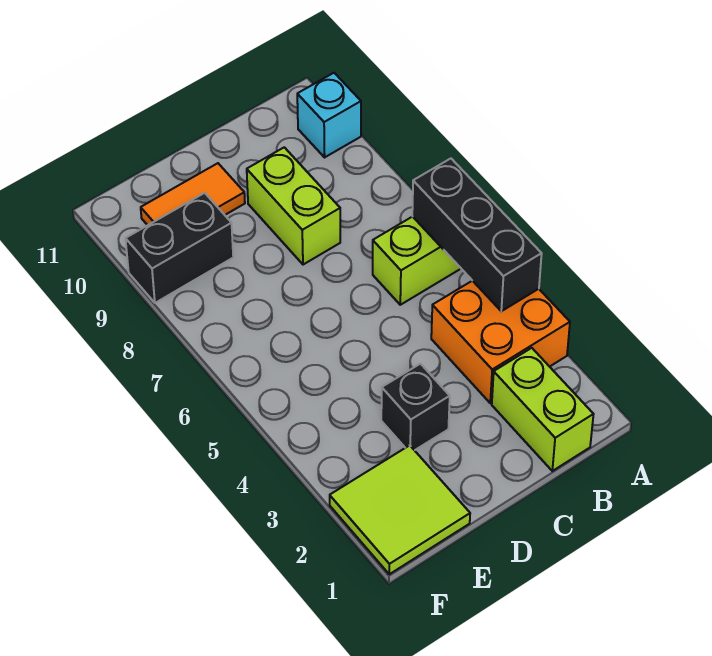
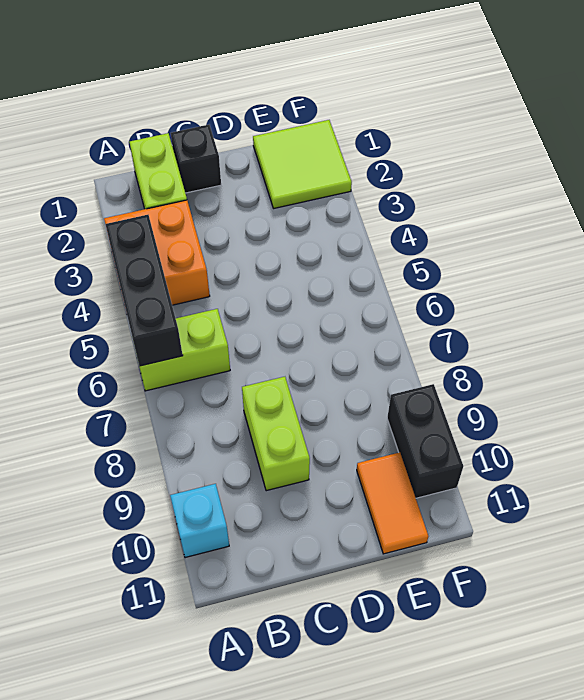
black 1x1 brick [381,364,450,450] -> black 1x1 brick moved to [171,125,221,193]
orange 1x2 tile [141,163,245,225] -> orange 1x2 tile turned to [357,452,428,554]
black 1x2 brick [126,193,233,303] -> black 1x2 brick turned to [387,384,463,498]

